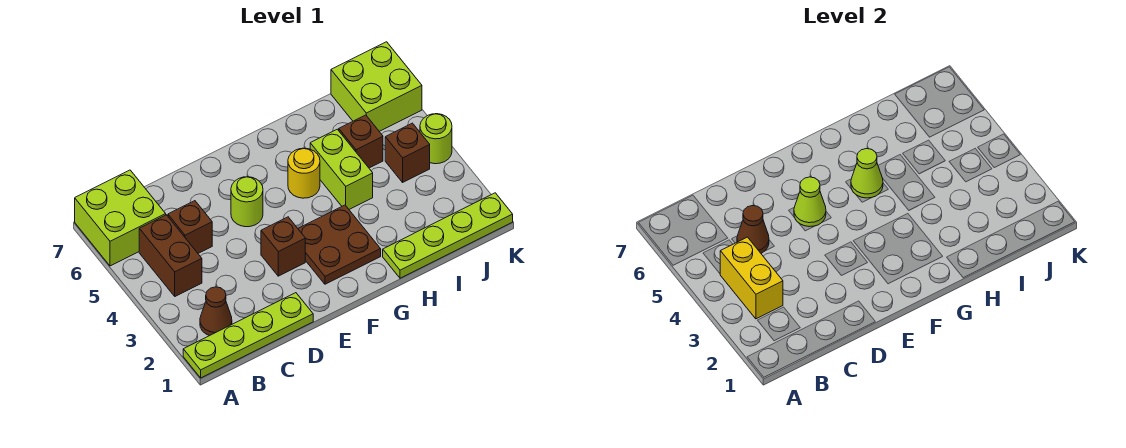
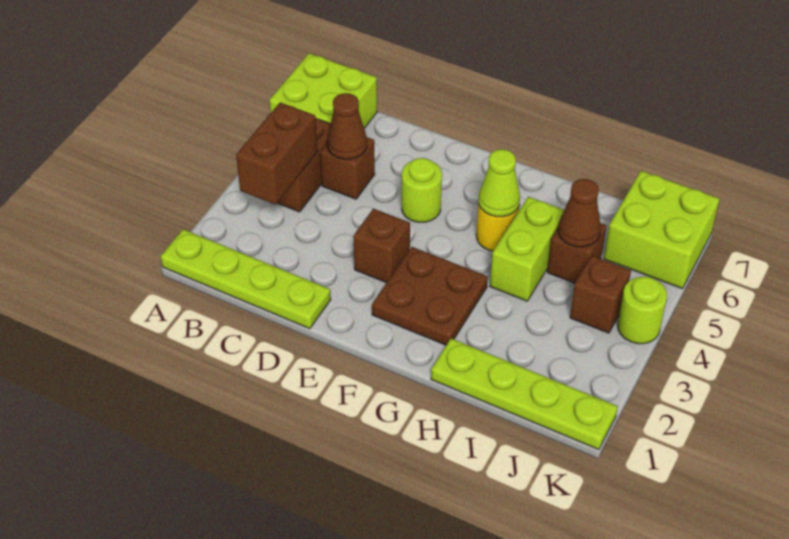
brown 1x1 cone [200,287,232,336] -> brown 1x1 cone moved to [558,179,601,247]
yellow 1x2 brick [720,237,783,319] -> brown 1x2 brick [236,102,317,204]
lime 1x1 cone [794,177,826,227] -> none

